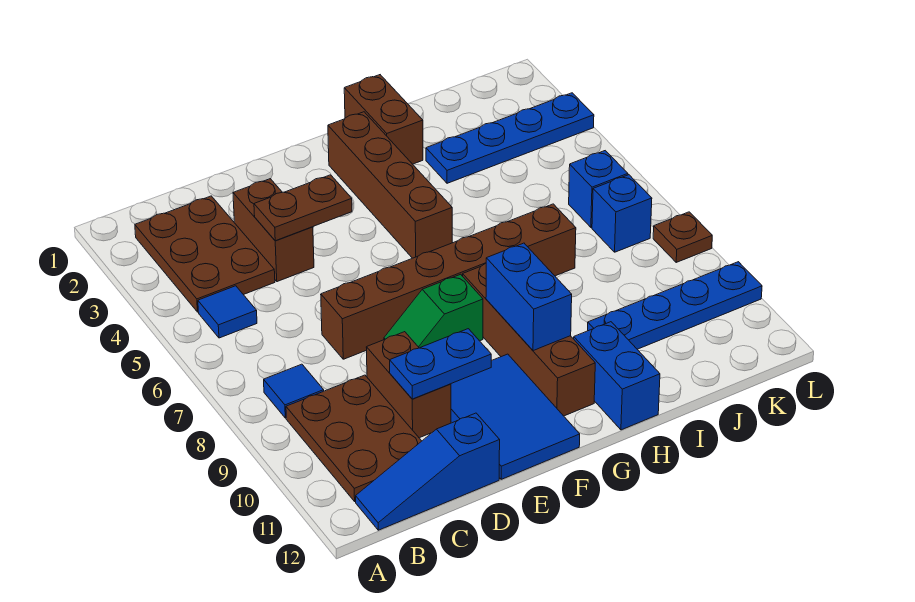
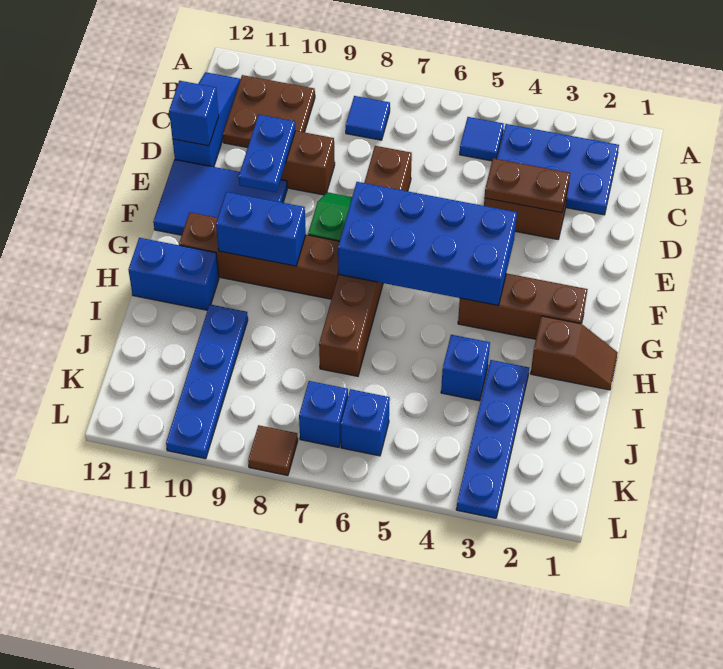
brown 2x3 plate [135,196,275,312] -> blue 2x3 plate [497,124,619,215]
brown 2x3 plate [286,375,421,501] -> brown 2x2 plate [223,75,315,148]
brown 1x2 plate [254,175,352,241] -> brown 1x2 plate turned to [484,158,570,213]
none -> blue 1x1 brick [169,81,219,146]
none -> blue 2x4 brick [338,182,517,305]
brown 1x4 brick [328,112,452,258] -> brown 1x3 brick [458,273,588,339]
brown 1x2 brick [344,75,423,164] -> brown 1x2 slope [531,316,618,390]
none -> blue 1x1 brick [441,335,490,401]
brown 1x1 plate [653,212,712,262] -> brown 1x1 tile [248,425,298,476]

